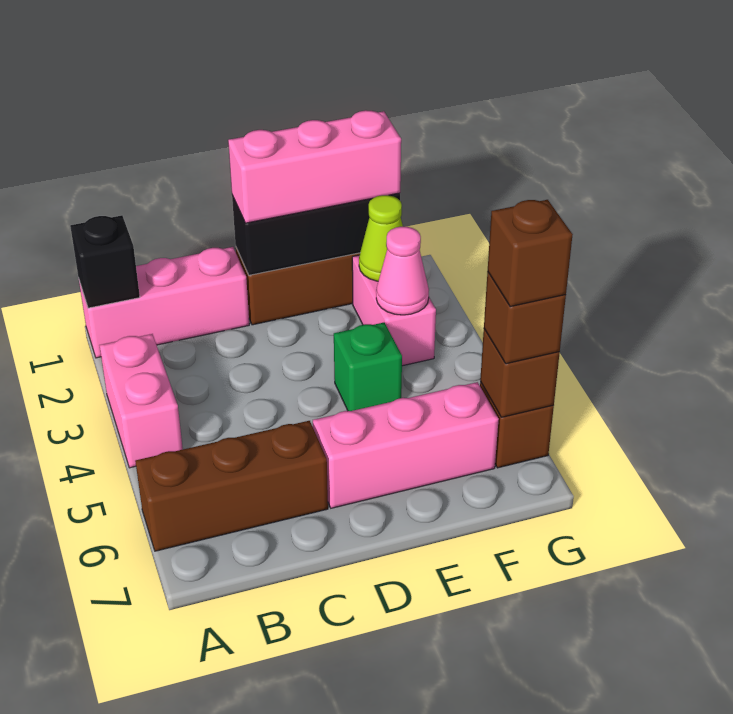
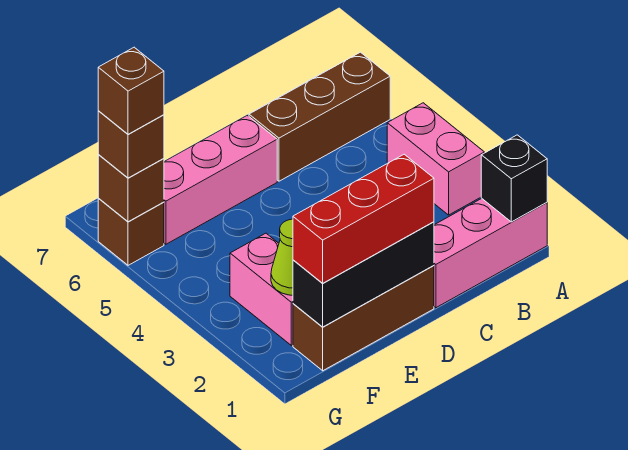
pink 1x3 brick [228,110,401,223] -> red 1x3 brick [293,154,434,283]
green 1x1 brick [334,323,402,411] -> none
pink 1x1 cone [376,227,429,315] -> none

